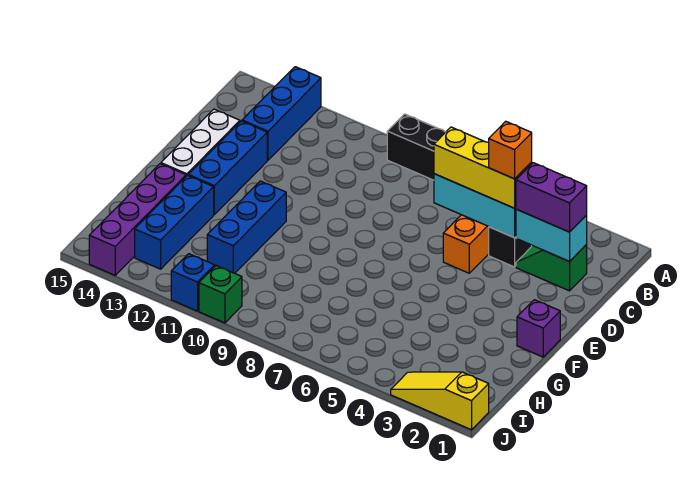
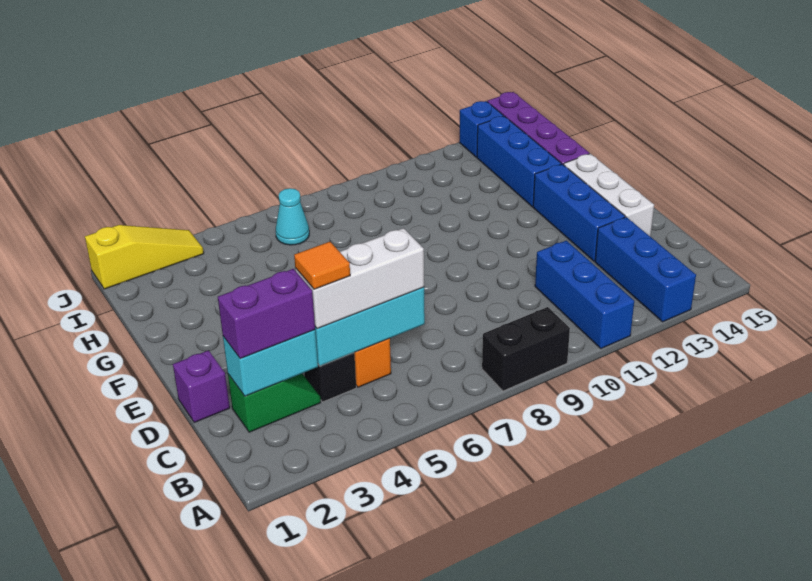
yellow 1x3 brick [434,127,532,208] -> white 1x3 brick [295,228,424,329]
orange 1x1 brick [489,121,532,179] -> orange 1x1 tile [294,242,350,289]
purple 1x1 brick [517,300,560,357] -> purple 1x1 brick moved to [173,350,230,423]
blue 1x3 brick [207,181,286,273] -> blue 1x3 brick moved to [535,241,634,349]
none -> cyan 1x1 cone [276,188,309,245]
green 1x1 brick [199,266,242,323] -> none
blue 1x1 brick [171,254,215,311] -> blue 1x1 brick moved to [459,101,503,157]

